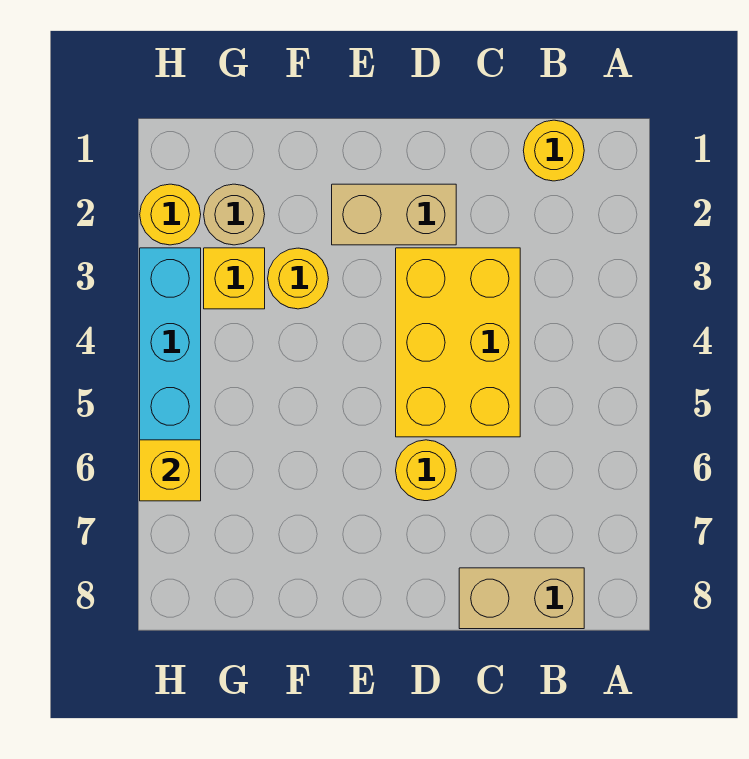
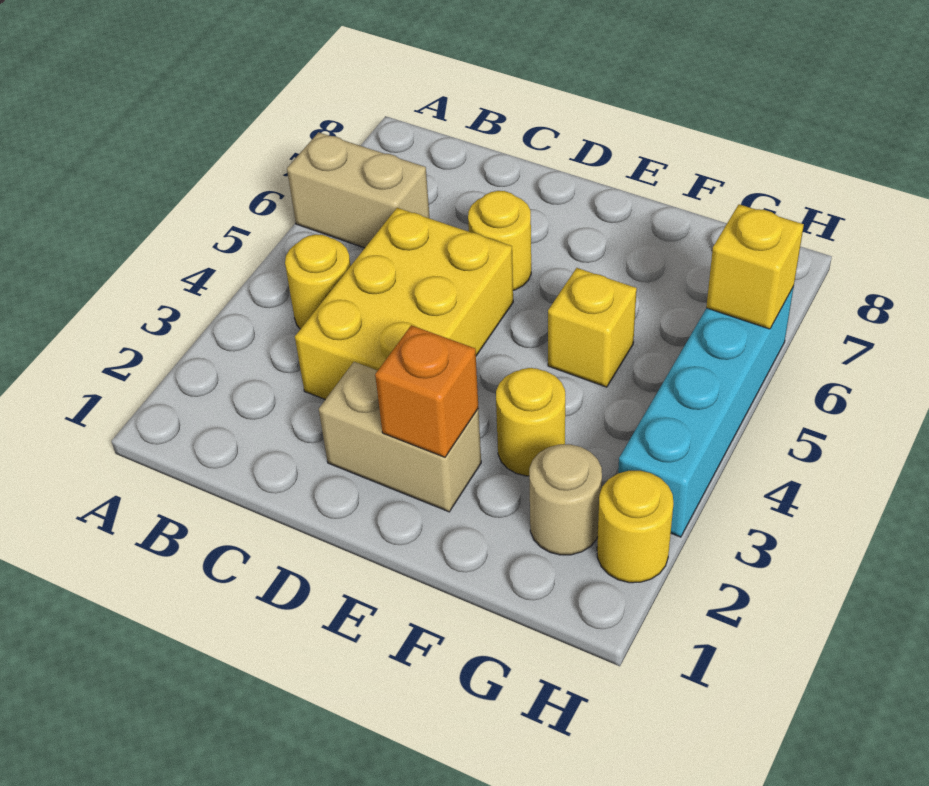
yellow 1x1 round brick [523,120,584,181] -> yellow 1x1 round brick moved to [285,234,351,329]
tan 1x2 brick [459,568,584,629] -> tan 1x2 brick moved to [287,132,430,248]
none -> orange 1x1 brick [375,325,478,457]
yellow 1x1 brick [204,248,265,309] -> yellow 1x1 brick moved to [548,268,637,387]

